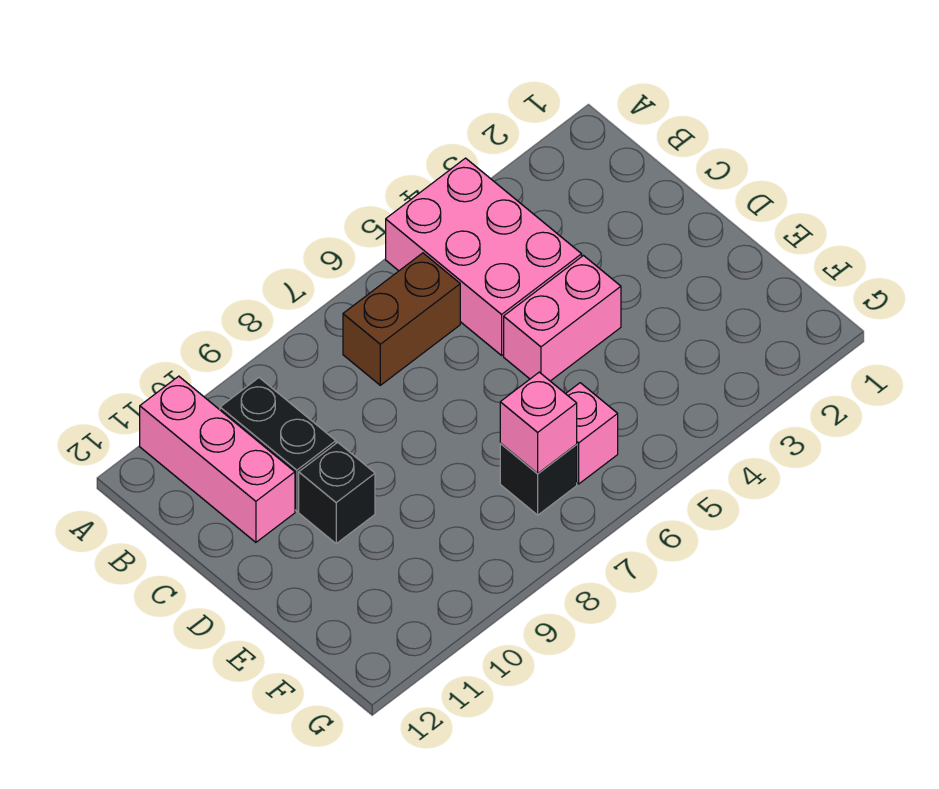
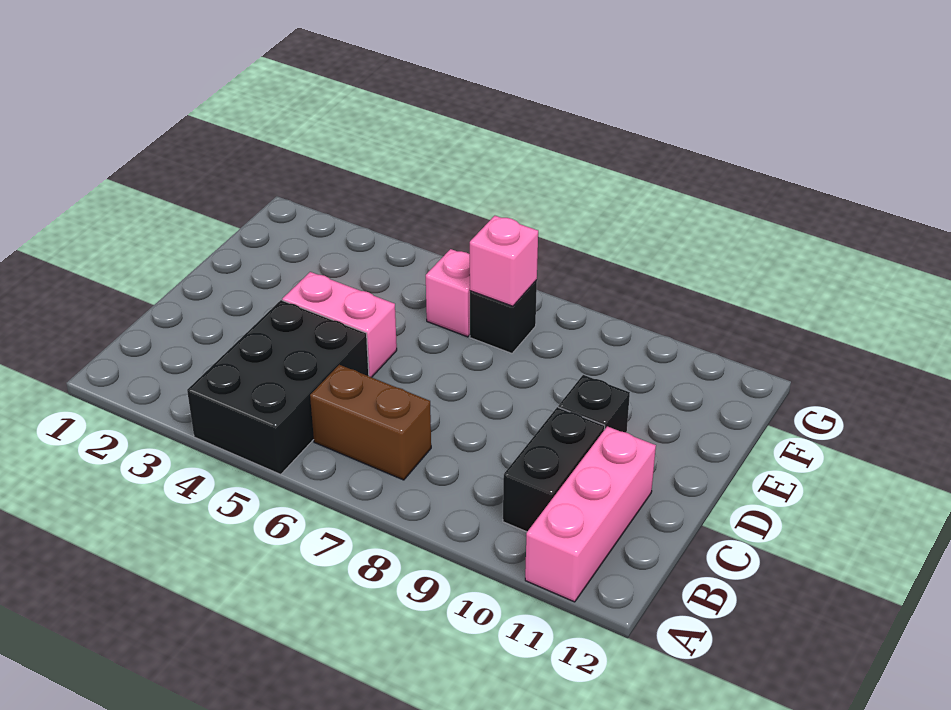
pink 2x3 brick [386,158,582,355] -> black 2x3 brick [187,300,369,474]

